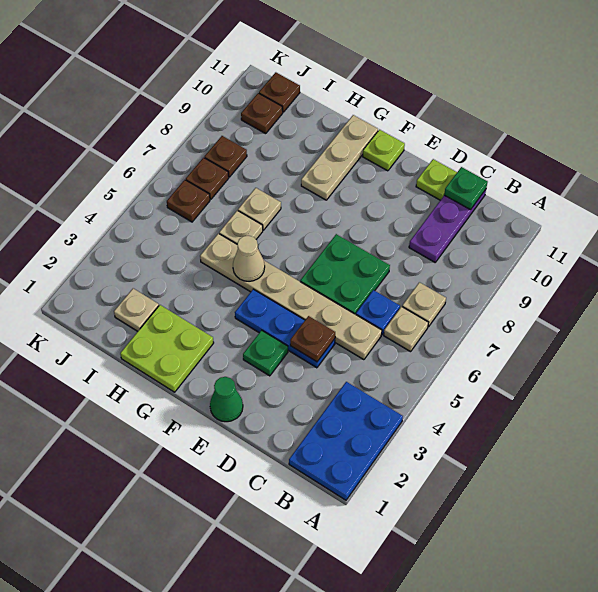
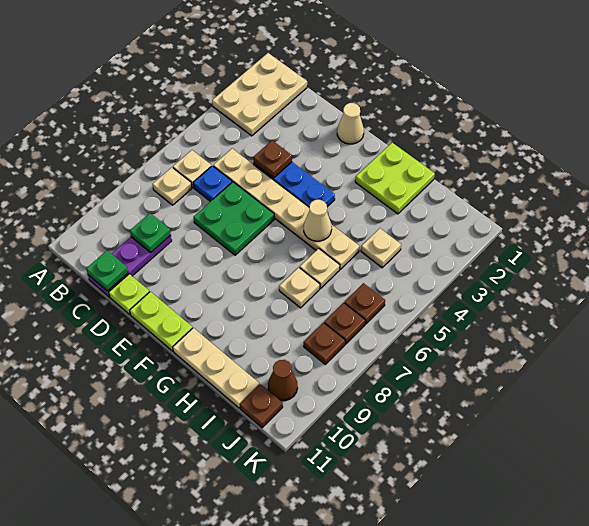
blue 2x3 plate [289,382,403,500] -> tan 2x3 plate [212,53,307,136]
green 1x1 cone [210,377,243,422] -> tan 1x1 cone [337,103,364,144]
green 1x1 plate [243,330,288,376] -> green 1x1 plate moved to [130,213,171,252]
lime 1x1 plate [363,130,405,171] -> lime 1x2 plate [130,292,192,351]
tan 1x3 plate [301,115,378,200] -> tan 1x3 plate turned to [173,328,259,408]
tan 1x1 plate [114,288,159,331] -> tan 1x1 plate moved to [361,228,401,268]
brown 1x1 plate [241,93,283,134] -> brown 1x1 cone [268,360,298,401]

